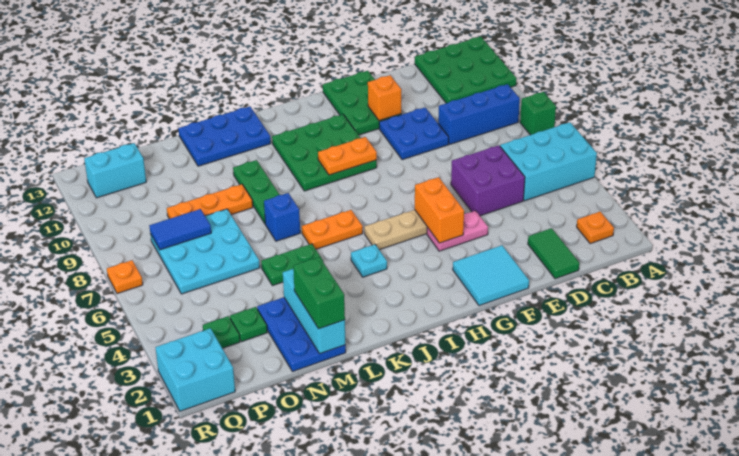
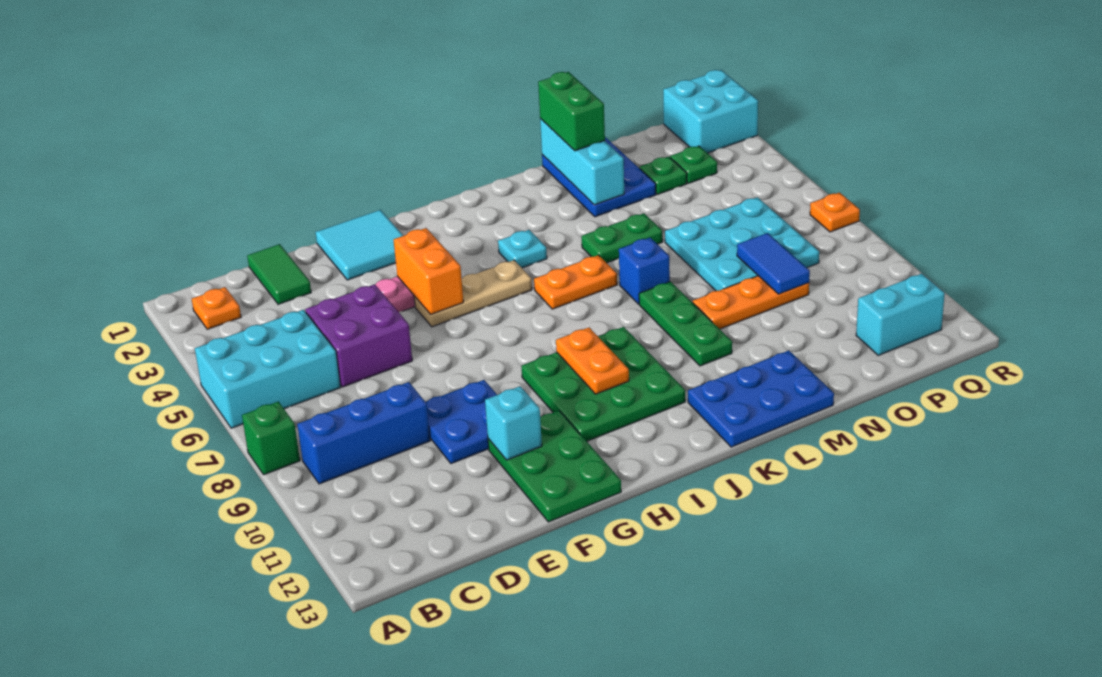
green 3x3 plate [415,37,517,103] -> none
orange 1x1 brick [368,75,401,121] -> cyan 1x1 brick [485,386,542,460]
orange 1x2 plate [318,137,377,175] -> orange 1x2 plate turned to [556,327,629,394]
blue 1x2 tile [150,209,211,250] -> blue 1x2 tile turned to [737,233,810,294]

